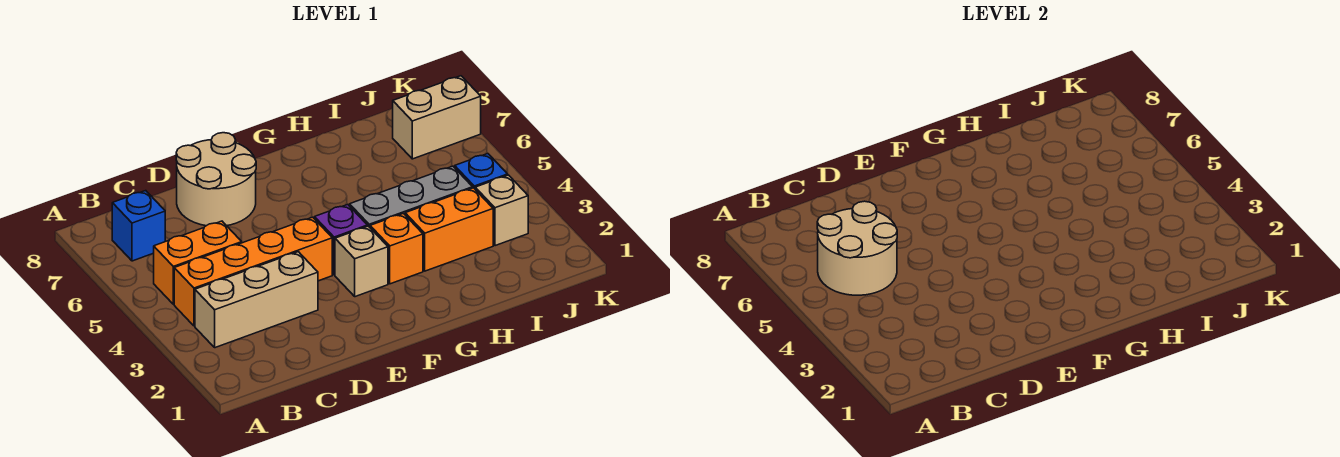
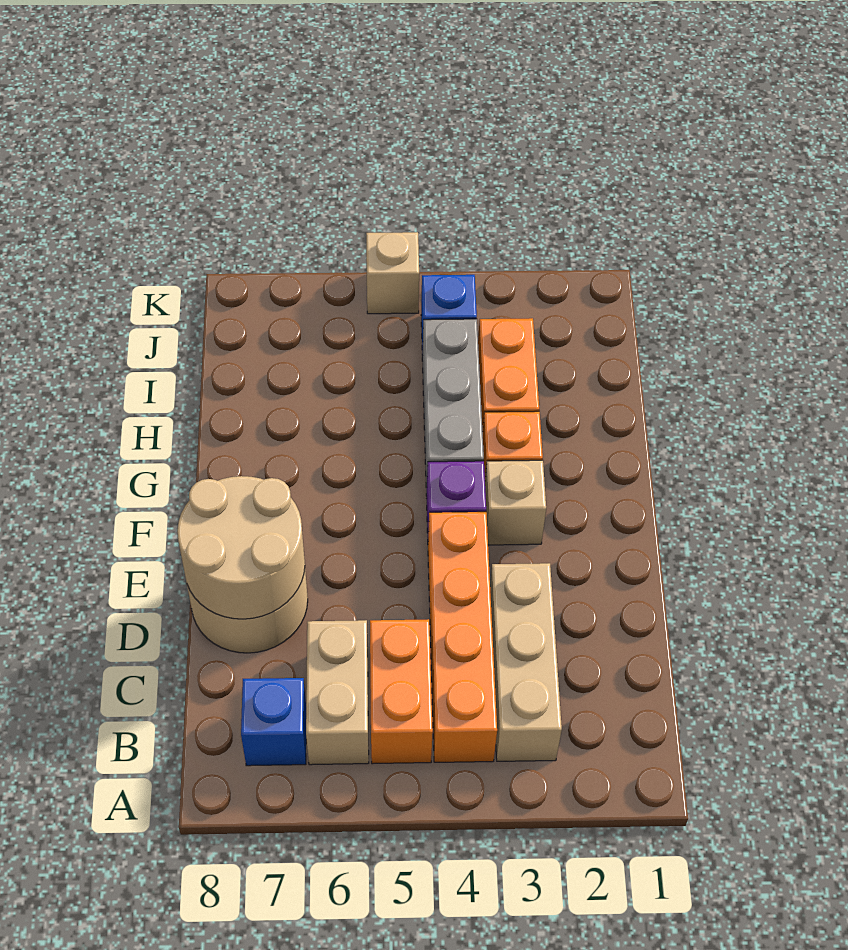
tan 2x2 round brick [817,201,897,295] -> tan 2x2 round brick moved to [177,476,305,619]
tan 1x1 brick [475,175,528,246] -> tan 1x1 brick moved to [366,232,419,314]
tan 1x2 brick [393,76,481,159] -> tan 1x2 brick moved to [306,620,369,765]

